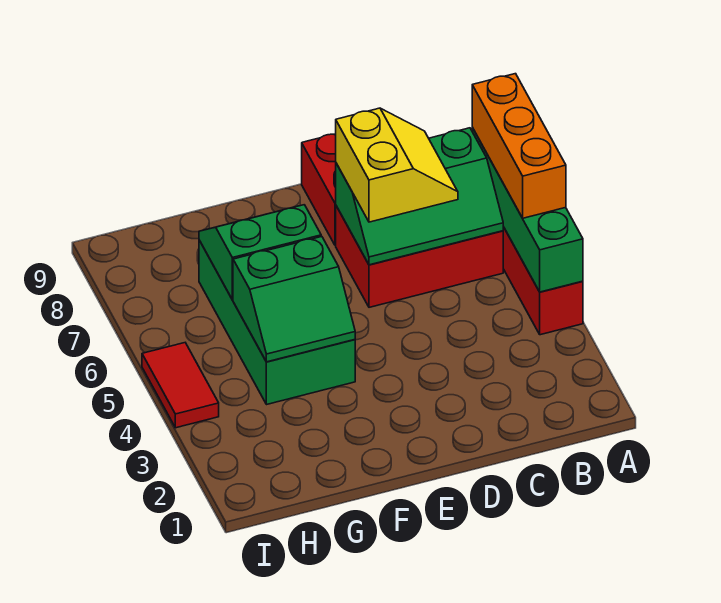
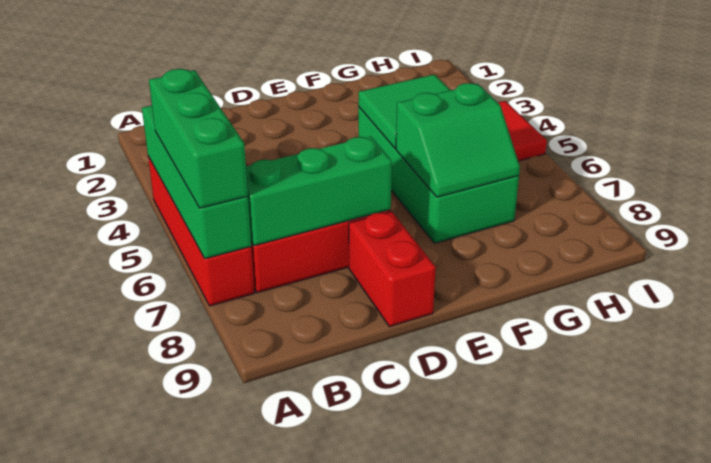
orange 1x3 brick [472,74,566,218] -> green 1x3 brick [149,69,248,208]
yellow 2x2 slope [336,108,458,222] -> none
green 2x2 slope [233,236,355,362] -> green 2x2 tile [358,74,450,149]

